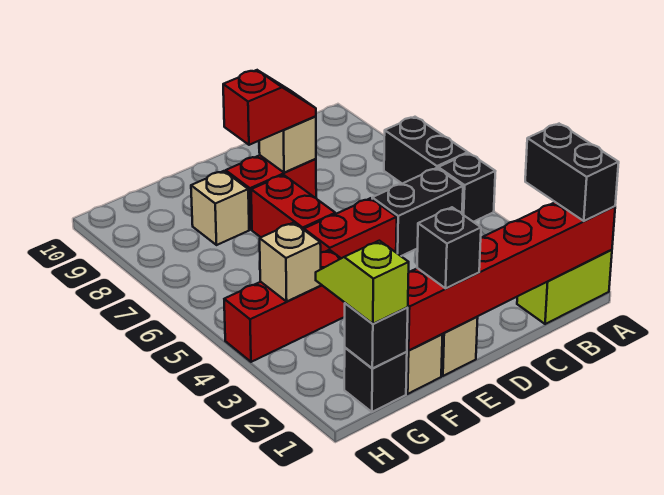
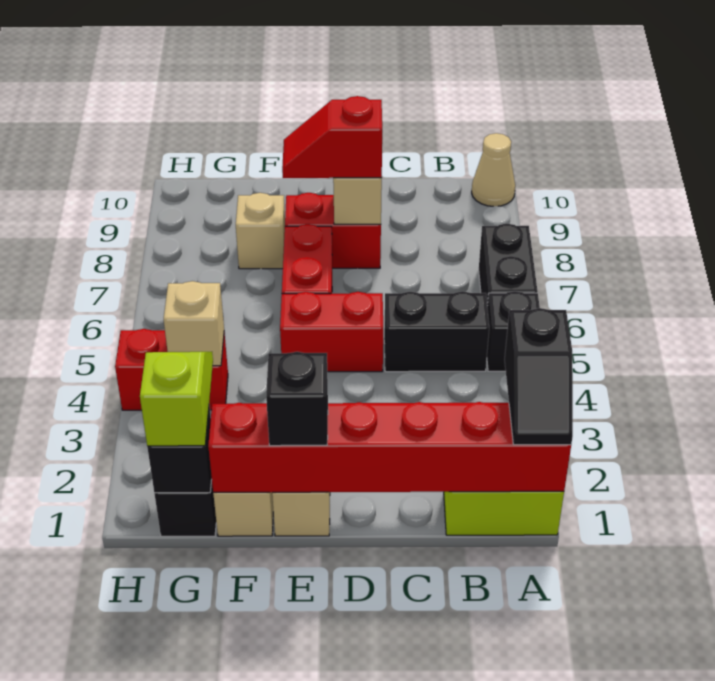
black 1x2 brick [525,124,619,221] -> black 1x2 slope [505,308,573,445]
none -> tan 1x1 cone [472,133,515,206]
red 1x2 slope [223,70,316,145] -> red 1x2 slope turned to [282,96,382,178]
red 1x3 brick [224,250,345,362] -> red 1x2 brick [115,329,228,410]

